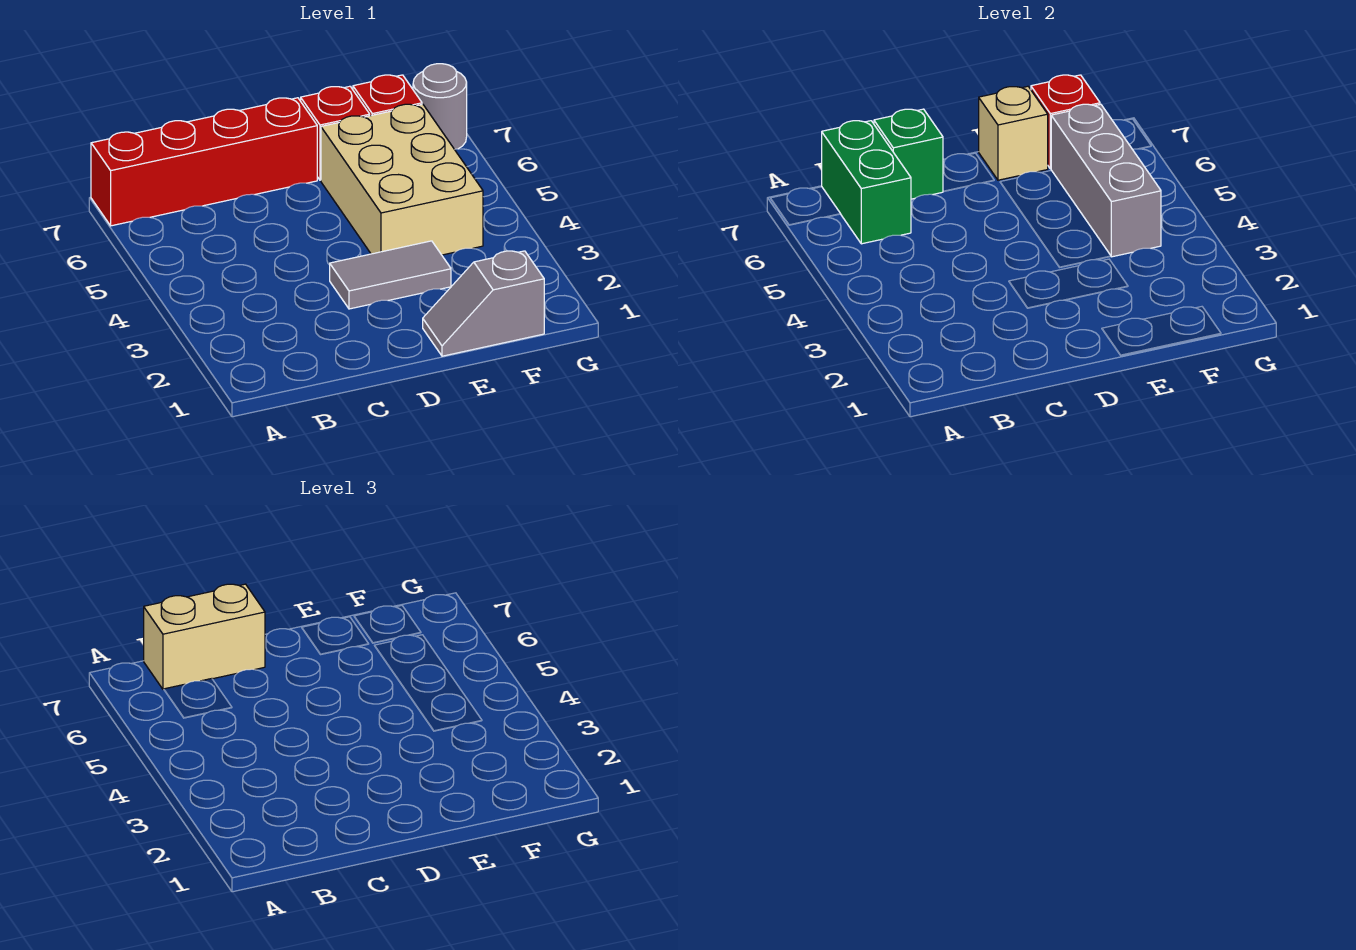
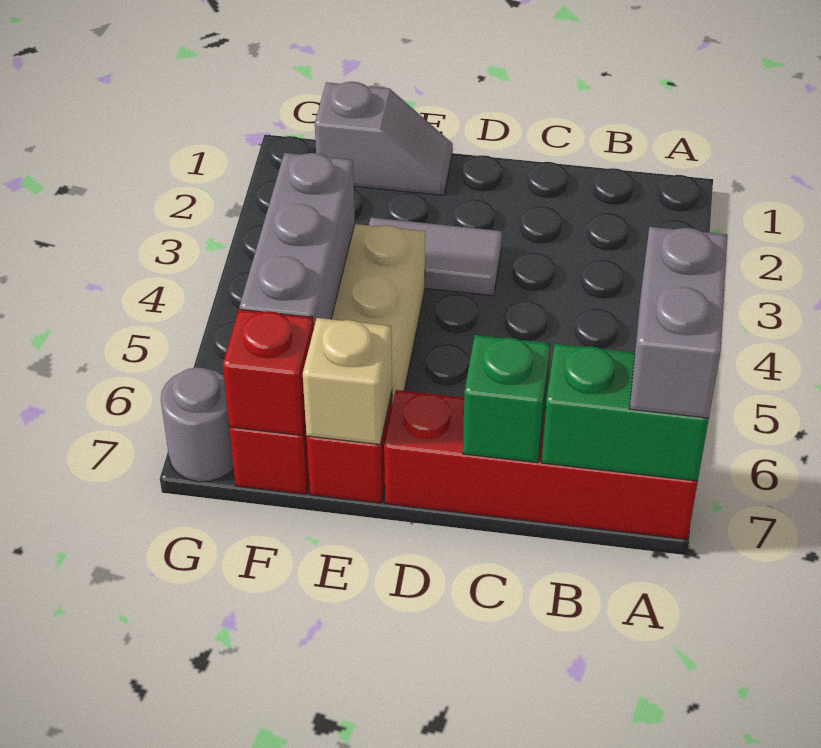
none -> grey 1x2 brick [630,227,727,418]
green 1x2 brick [822,121,911,244] -> green 1x2 brick turned to [542,344,709,481]
tan 1x2 brick [144,584,265,689] -> none

